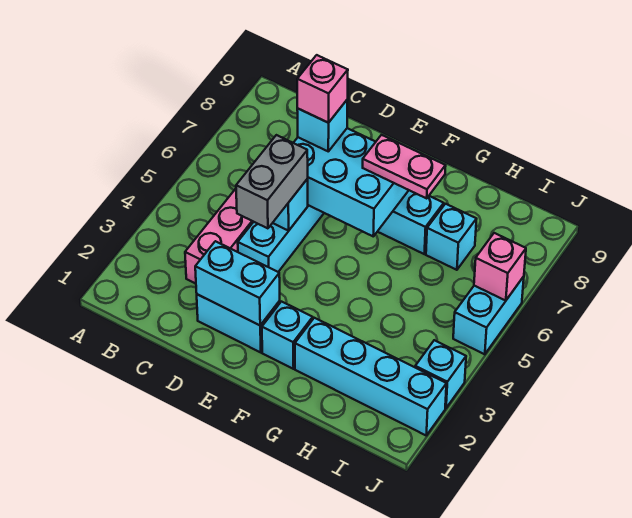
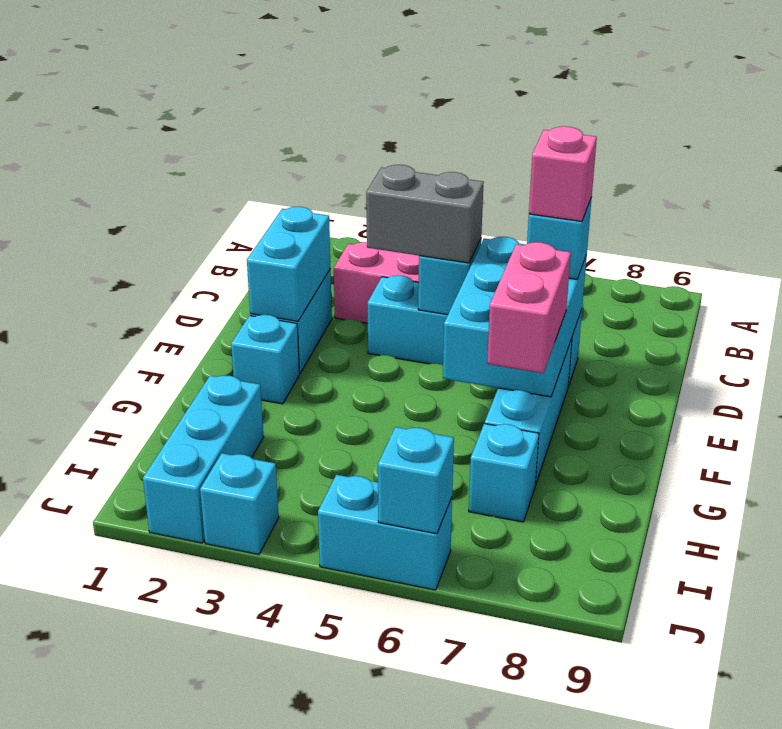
pink 1x2 plate [363,135,446,198] -> pink 1x2 brick [487,242,571,373]
cyan 1x4 brick [295,318,447,435] -> cyan 1x3 brick [143,375,264,543]
pink 1x1 brick [474,233,526,301] -> cyan 1x1 brick [378,427,454,534]

